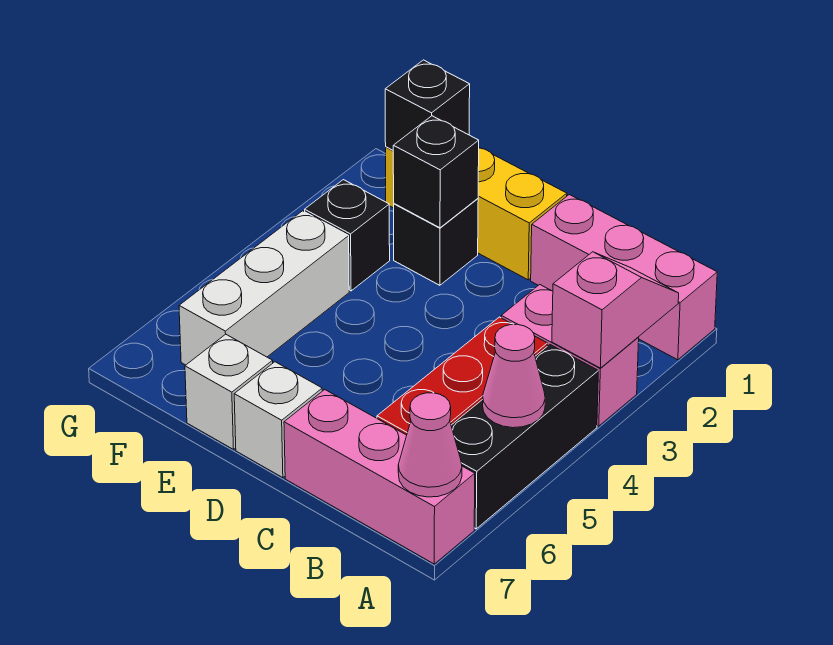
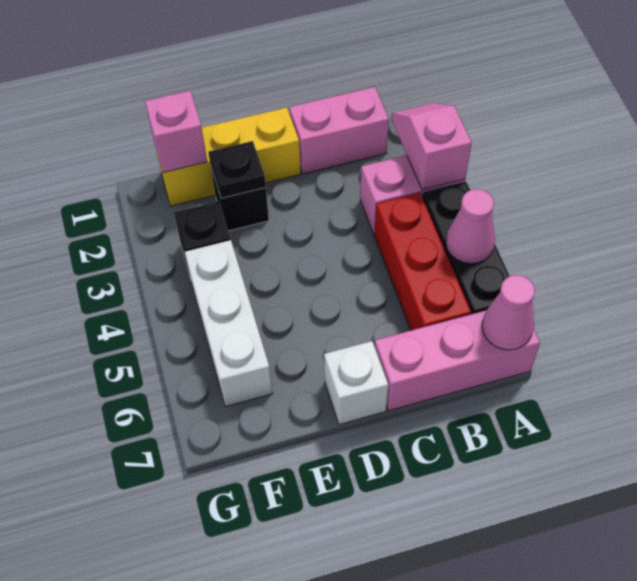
pink 1x3 brick [531,195,717,360] -> pink 1x2 brick [289,87,389,174]
black 1x1 brick [393,116,479,228] -> black 1x1 plate [208,141,266,198]
white 1x1 brick [185,334,273,449] -> none
black 1x1 brick [385,60,470,150] -> pink 1x1 brick [145,91,207,173]

